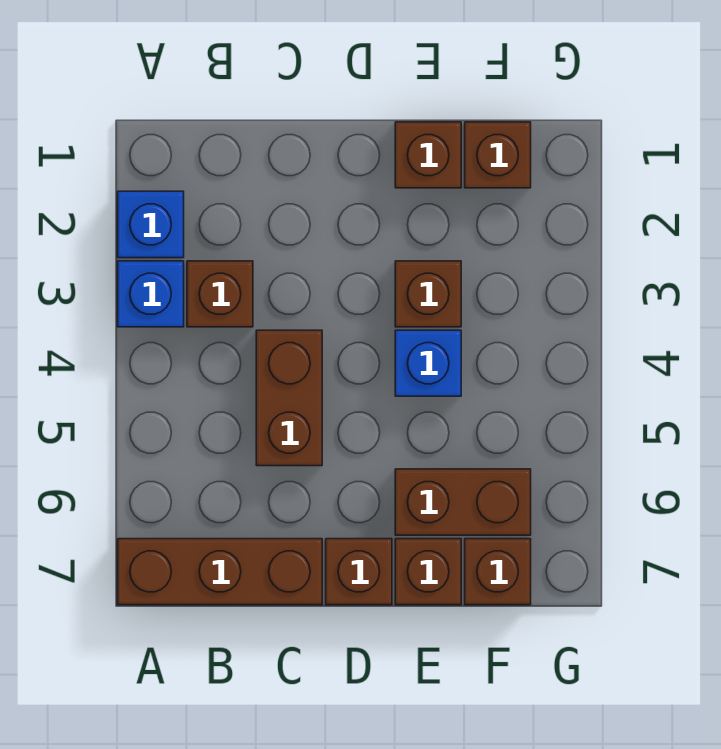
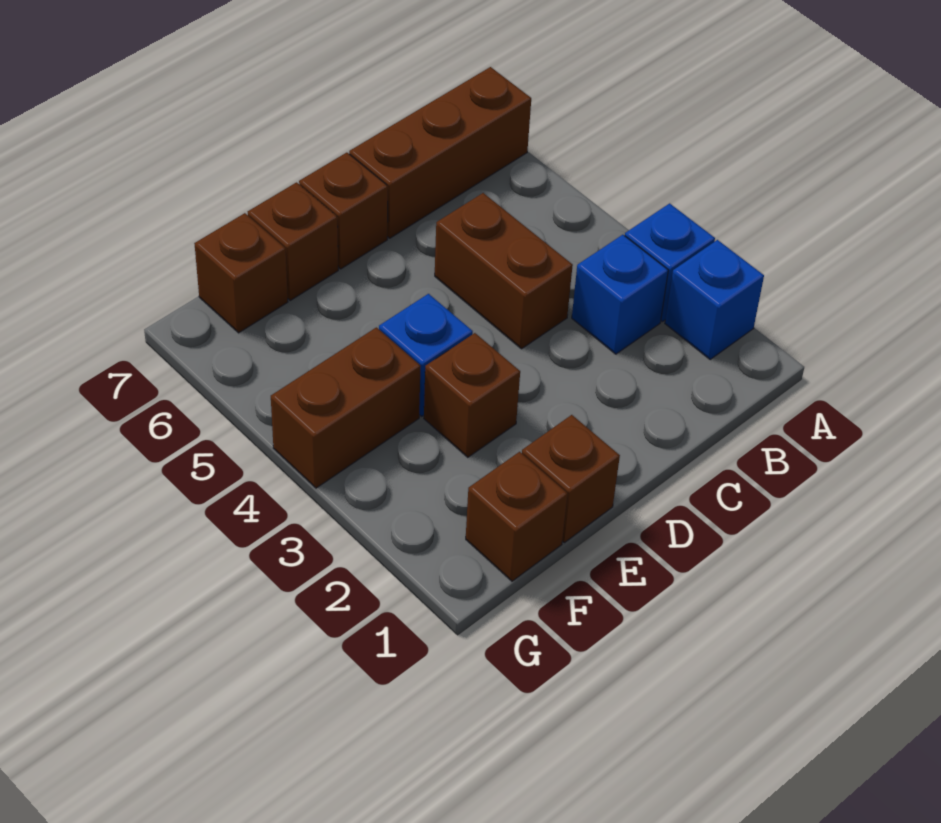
brown 1x1 brick [187,261,253,327] -> blue 1x1 brick [572,235,668,354]
brown 1x2 brick [395,469,531,535] -> brown 1x2 brick moved to [271,327,421,488]

